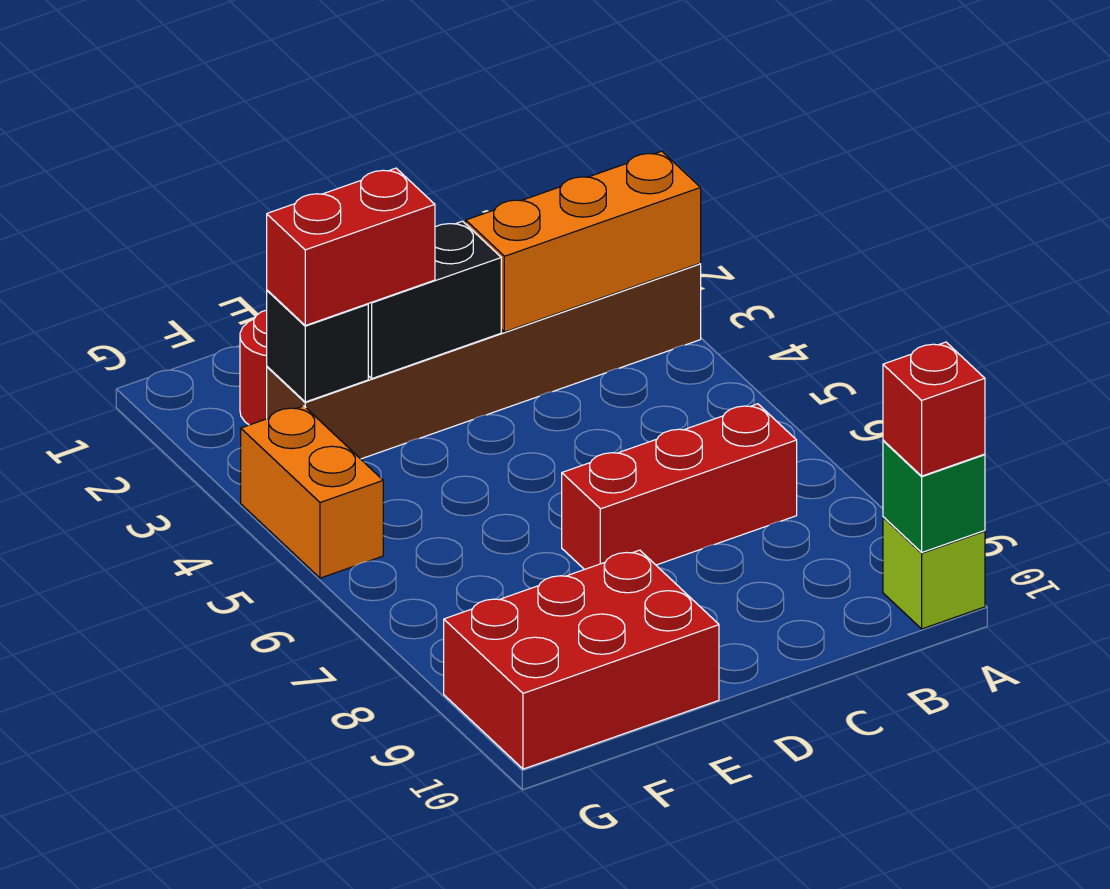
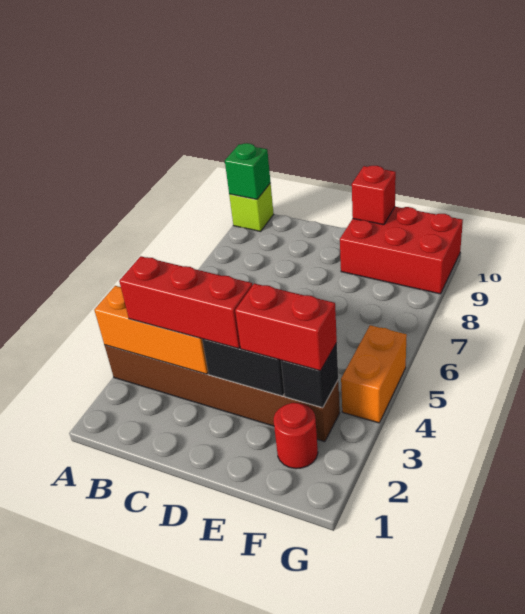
red 1x1 brick [883,342,985,476] -> red 1x1 brick moved to [352,166,396,225]
red 1x3 brick [562,404,797,570] -> red 1x3 brick moved to [119,256,252,349]

